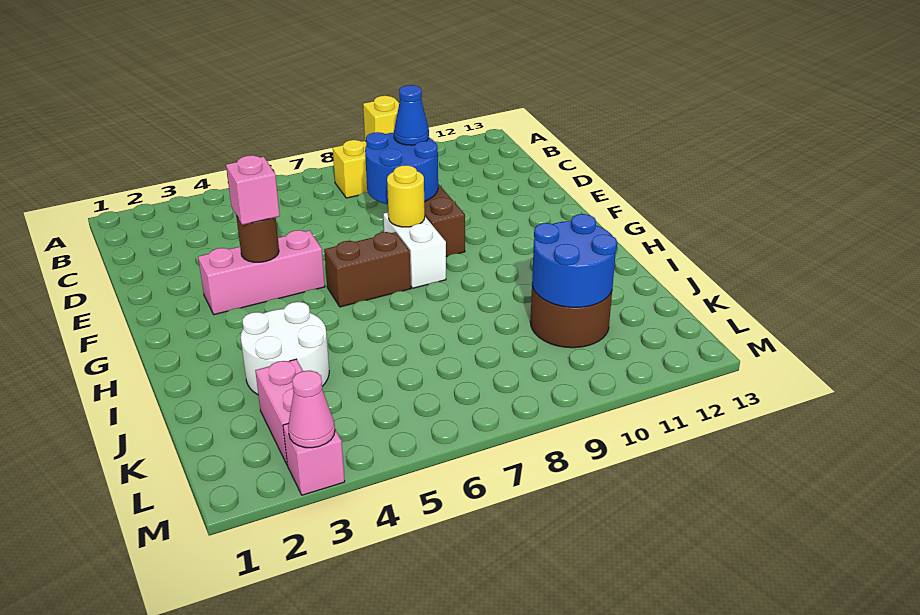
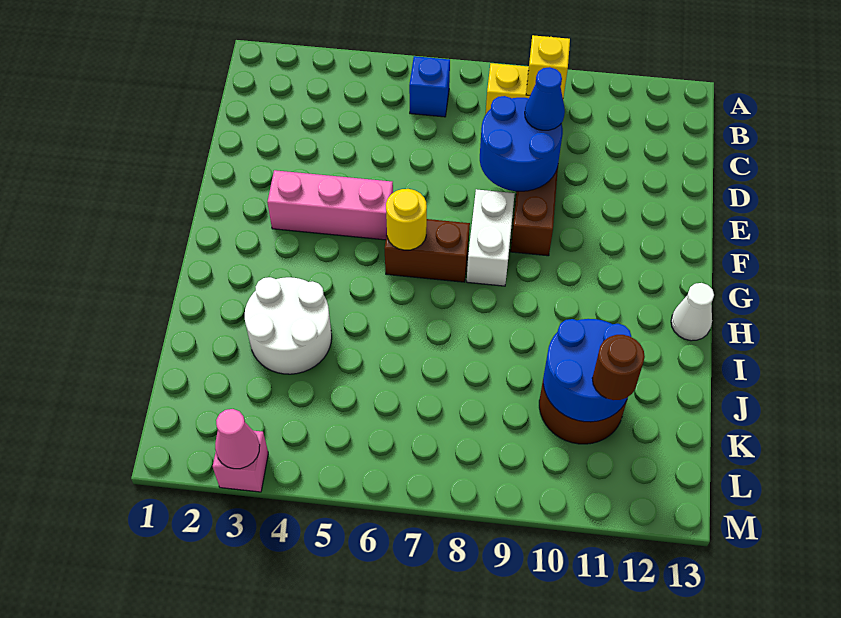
none -> blue 1x1 brick [409,56,450,117]
brown 1x1 round brick [236,216,279,262] -> brown 1x1 round brick moved to [592,335,645,400]
pink 1x1 brick [226,155,280,225] -> none
yellow 1x1 round brick [387,165,425,227] -> yellow 1x1 round brick moved to [386,189,427,250]
none -> white 1x1 cone [671,283,714,341]
pink 1x2 brick [255,359,303,464] -> none

